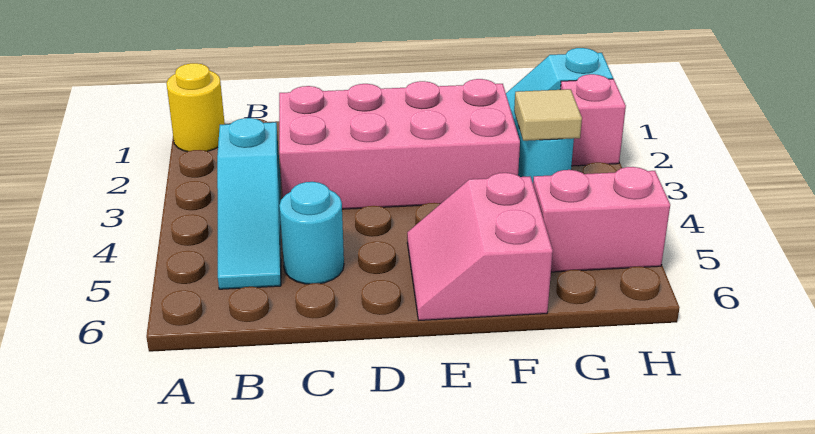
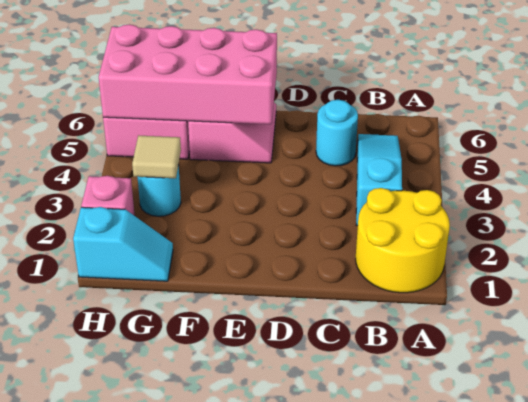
yellow 1x1 round brick [166,63,225,152] -> yellow 2x2 round brick [356,188,450,293]
pink 2x4 brick [279,79,520,209] -> pink 2x4 brick moved to [99,24,277,124]

